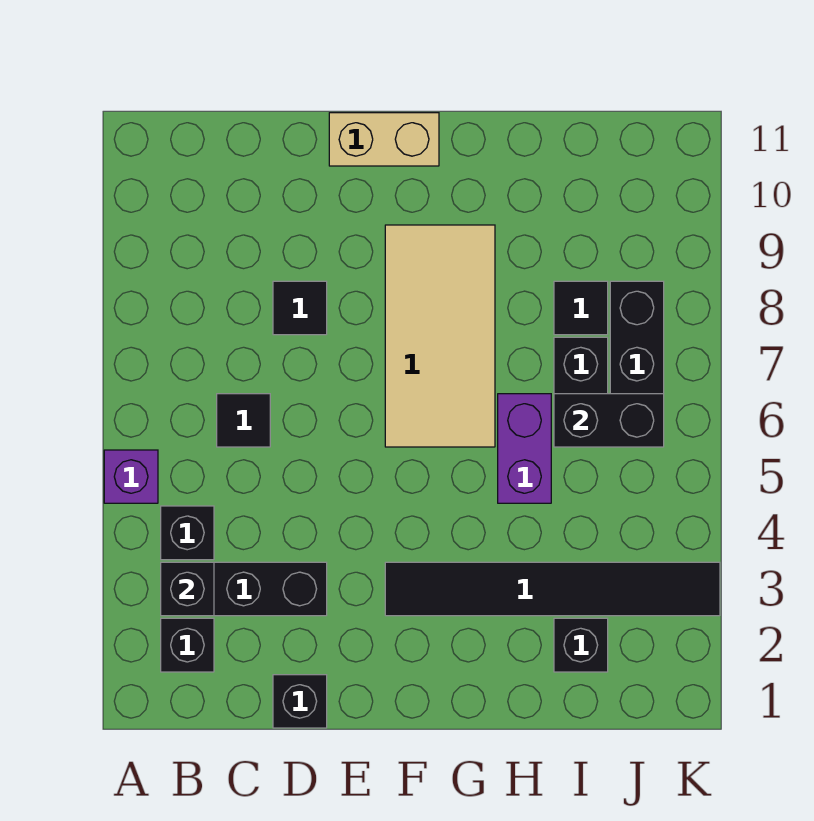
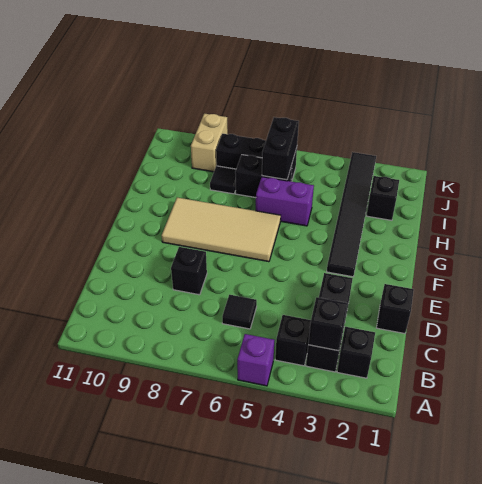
black 1x1 tile [273,281,327,335] -> black 1x1 brick [171,247,207,295]
tan 1x2 brick [329,113,439,166] -> tan 1x2 brick moved to [191,114,228,172]

